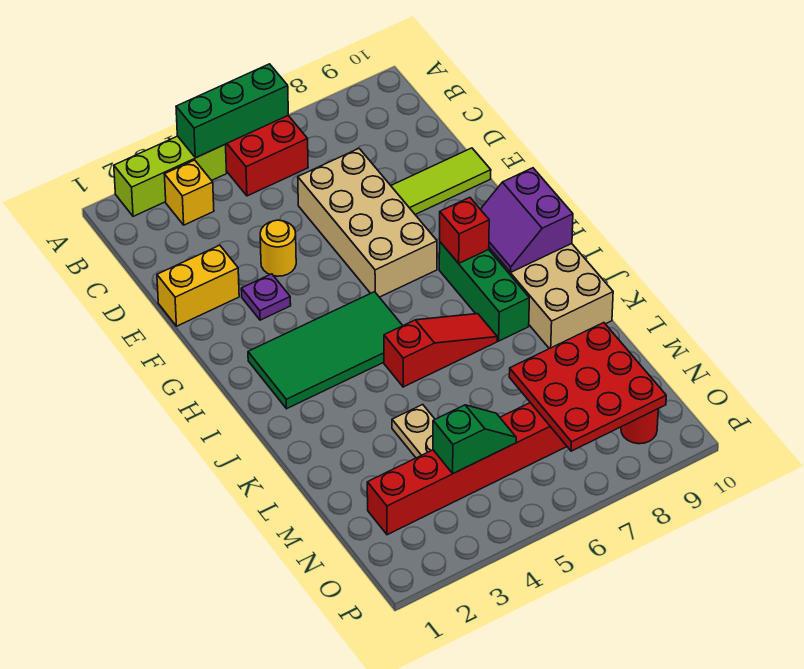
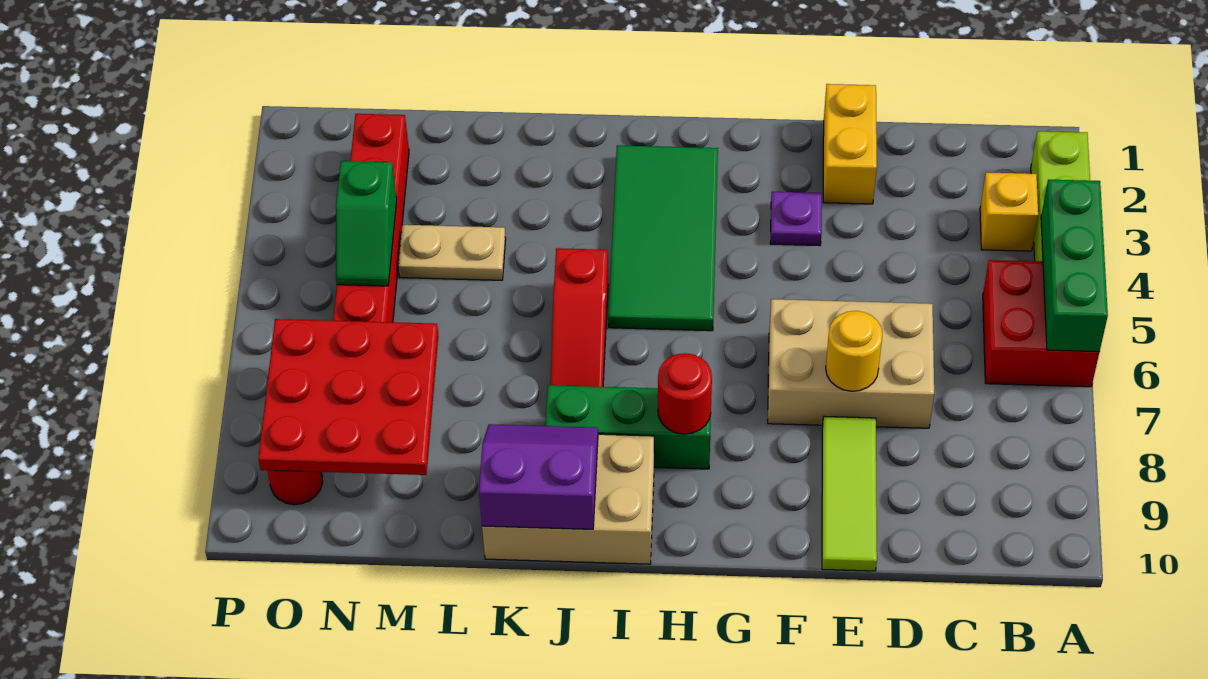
tan 2x4 brick [298,149,437,297] -> tan 2x3 brick [768,299,934,428]
yellow 1x1 round brick [260,220,296,276] -> yellow 1x1 round brick moved to [826,311,883,391]
red 1x1 brick [440,197,489,263] -> red 1x1 round brick [658,353,712,434]
purple 2x2 slope [481,168,573,272] -> purple 2x2 slope moved to [479,424,598,529]

